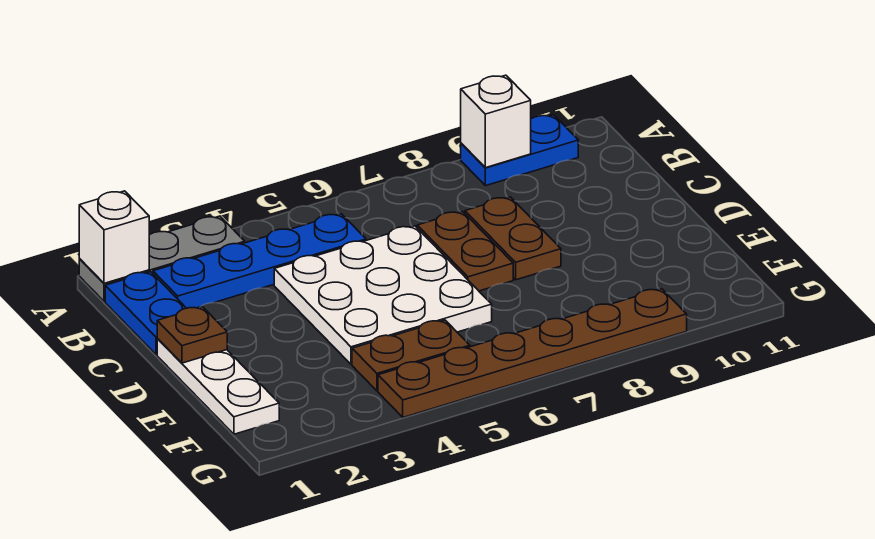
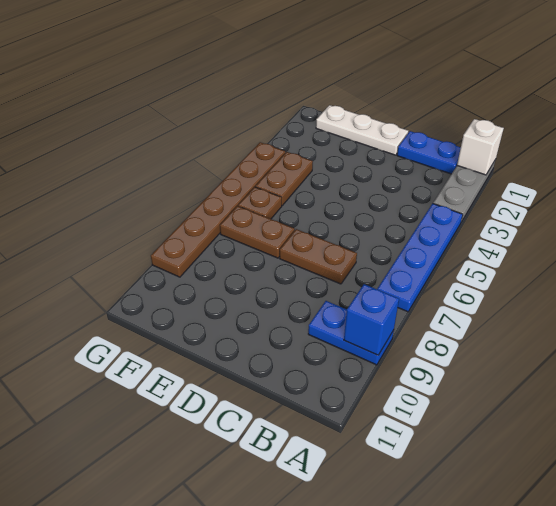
blue 1x2 plate [461,115,578,186] -> blue 1x2 plate turned to [308,301,394,365]
white 1x1 brick [461,75,531,168] -> blue 1x1 brick [344,284,399,355]
blue 1x4 plate [153,214,366,308] -> blue 1x4 plate moved to [377,204,463,312]
white 3x3 plate [274,226,492,364] -> none
brown 1x2 plate [465,197,561,280] -> brown 1x2 plate moved to [220,206,295,258]
brown 1x1 plate [157,307,227,363] -> brown 1x1 plate moved to [238,187,282,219]

